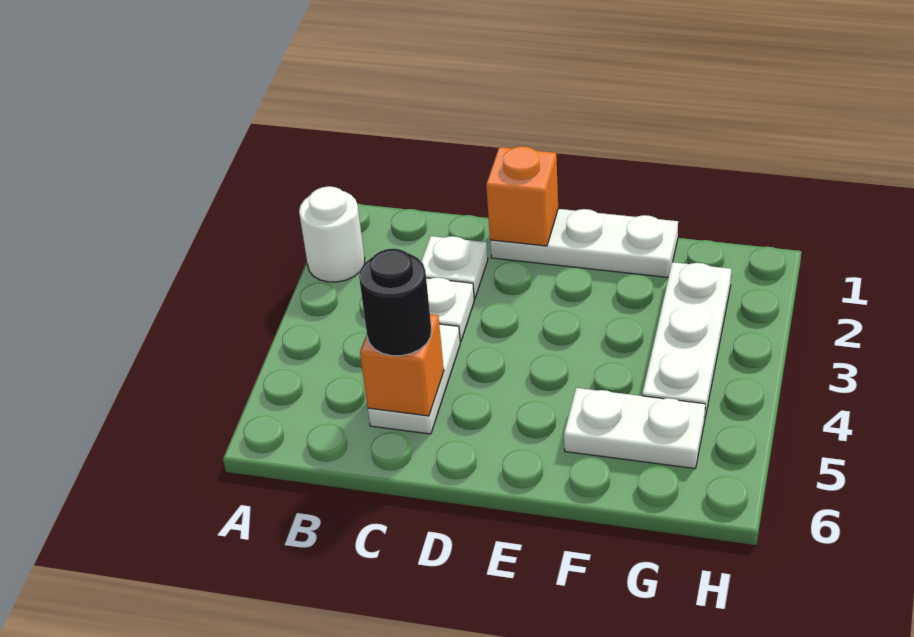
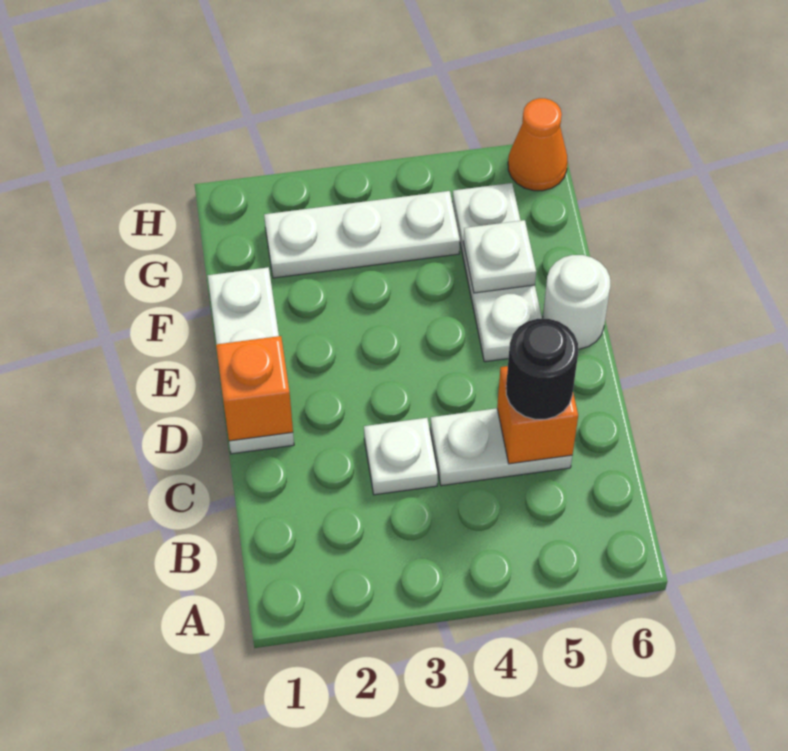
white 1x1 round brick [299,186,365,282] -> white 1x1 round brick moved to [543,255,610,349]
white 1x1 plate [421,236,488,299] -> white 1x1 plate moved to [463,220,536,293]
white 1x2 plate [564,388,705,468] -> white 1x3 plate [452,183,542,362]
none -> orange 1x1 cone [508,98,568,191]

